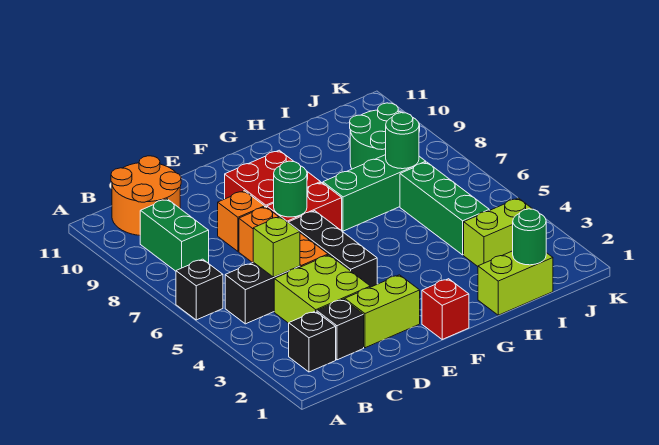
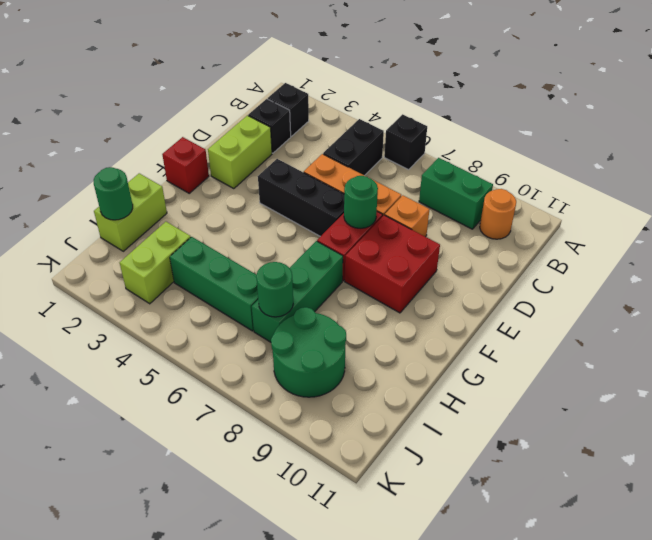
orange 2x2 round brick [111,156,181,235] -> orange 1x1 round brick [480,189,516,239]
lime 2x2 brick [274,255,370,323] -> none
lime 1x1 brick [253,216,300,277] -> none

